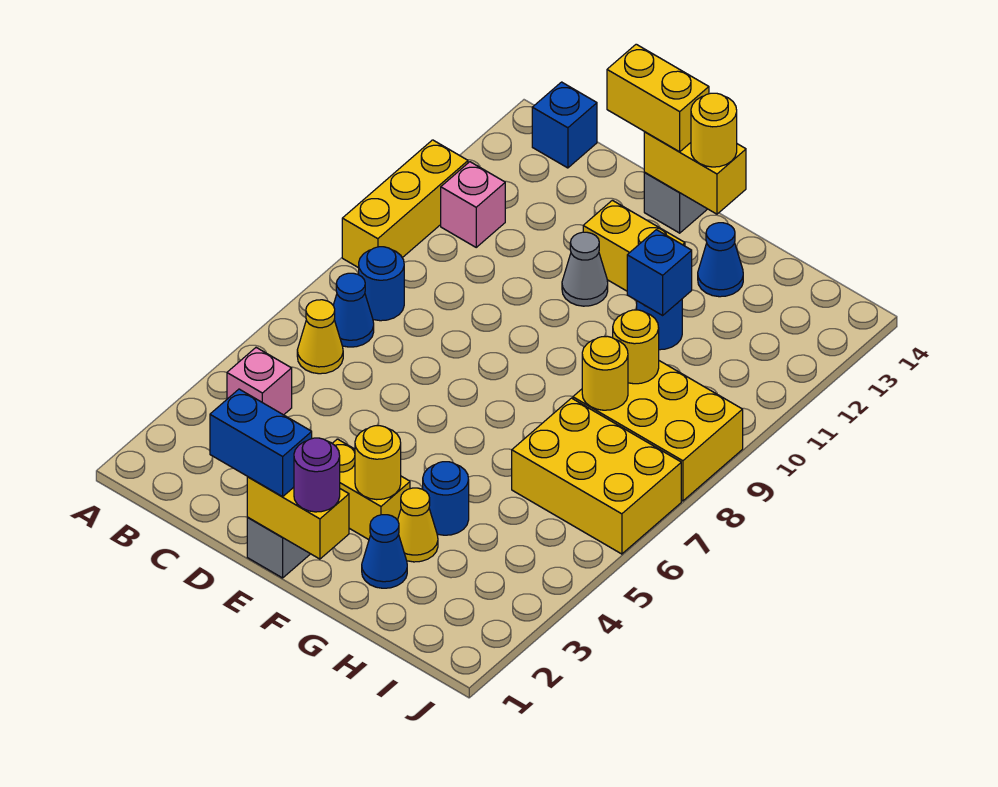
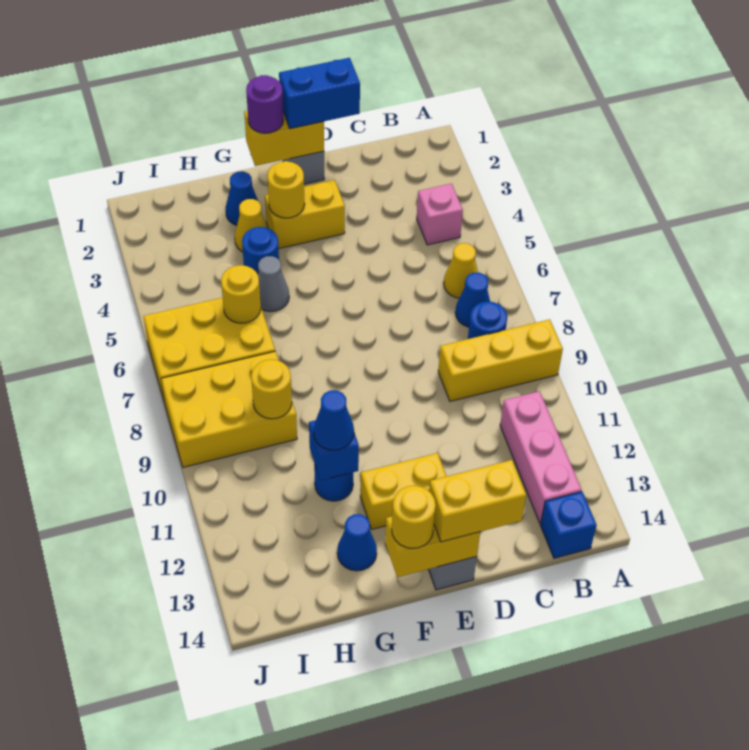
yellow 1x3 brick [342,140,468,268] -> yellow 1x3 brick turned to [438,319,563,401]
pink 1x1 brick [441,162,505,247] -> pink 1x3 brick [500,391,582,523]
grey 1x1 cone [562,232,608,306] -> grey 1x1 cone moved to [258,256,289,312]
none -> blue 1x1 cone [314,390,354,450]
yellow 1x1 round brick [582,336,628,410] -> yellow 1x1 round brick moved to [221,265,261,323]

